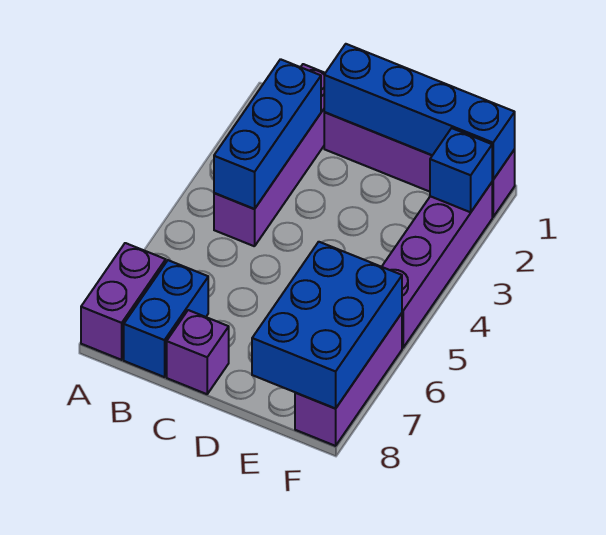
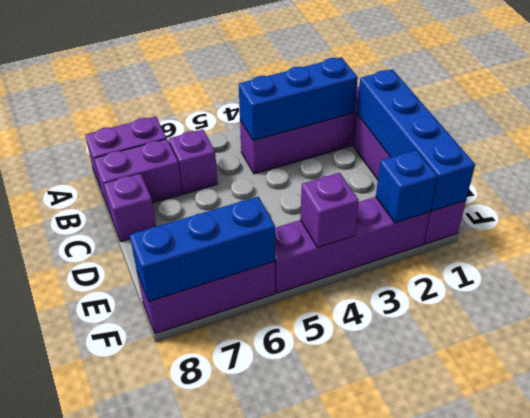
none -> purple 1x1 brick [169,129,218,194]
blue 1x2 brick [124,260,208,377] -> purple 1x2 brick [94,139,182,212]
blue 2x3 brick [252,242,402,409] -> blue 1x3 brick [130,197,275,302]
none -> purple 1x1 brick [300,173,359,248]

